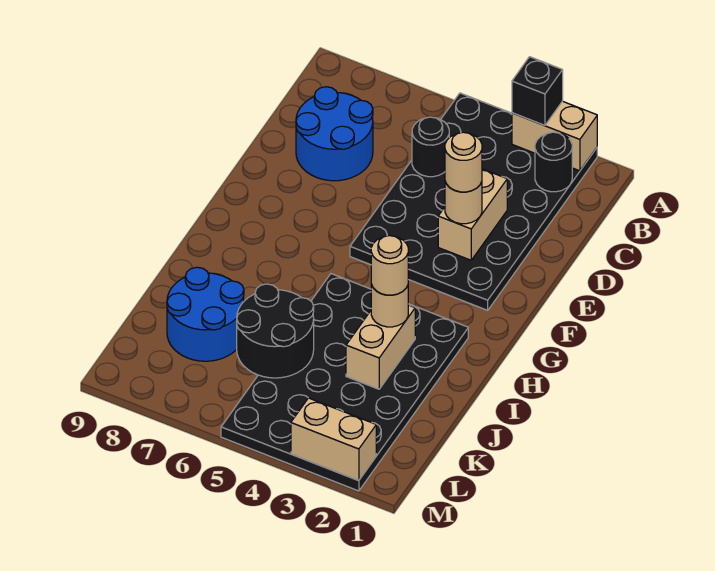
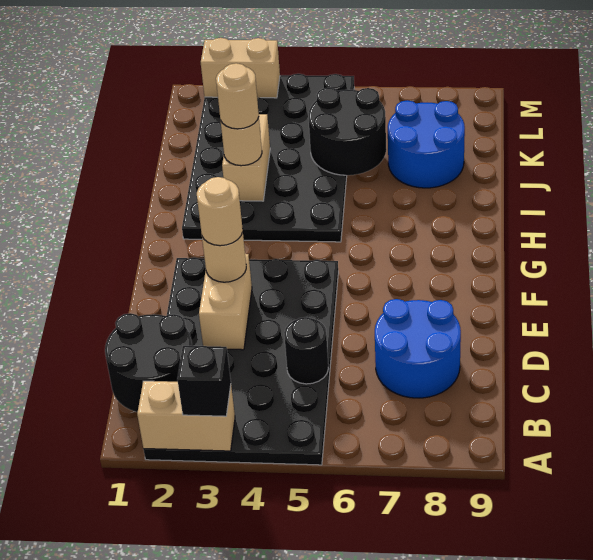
black 1x1 round brick [535,132,572,192] -> black 2x2 round brick [105,313,192,412]

